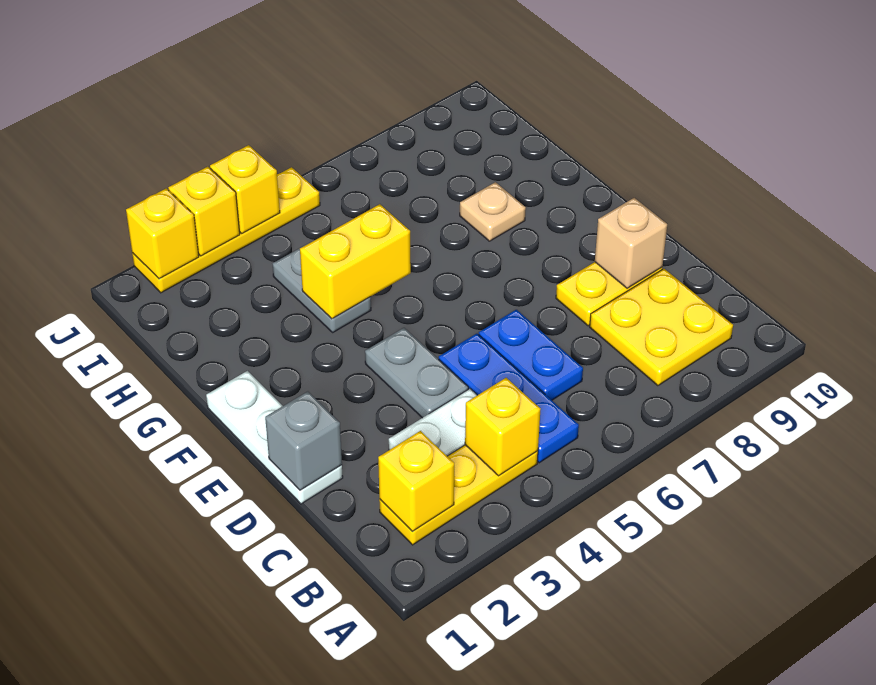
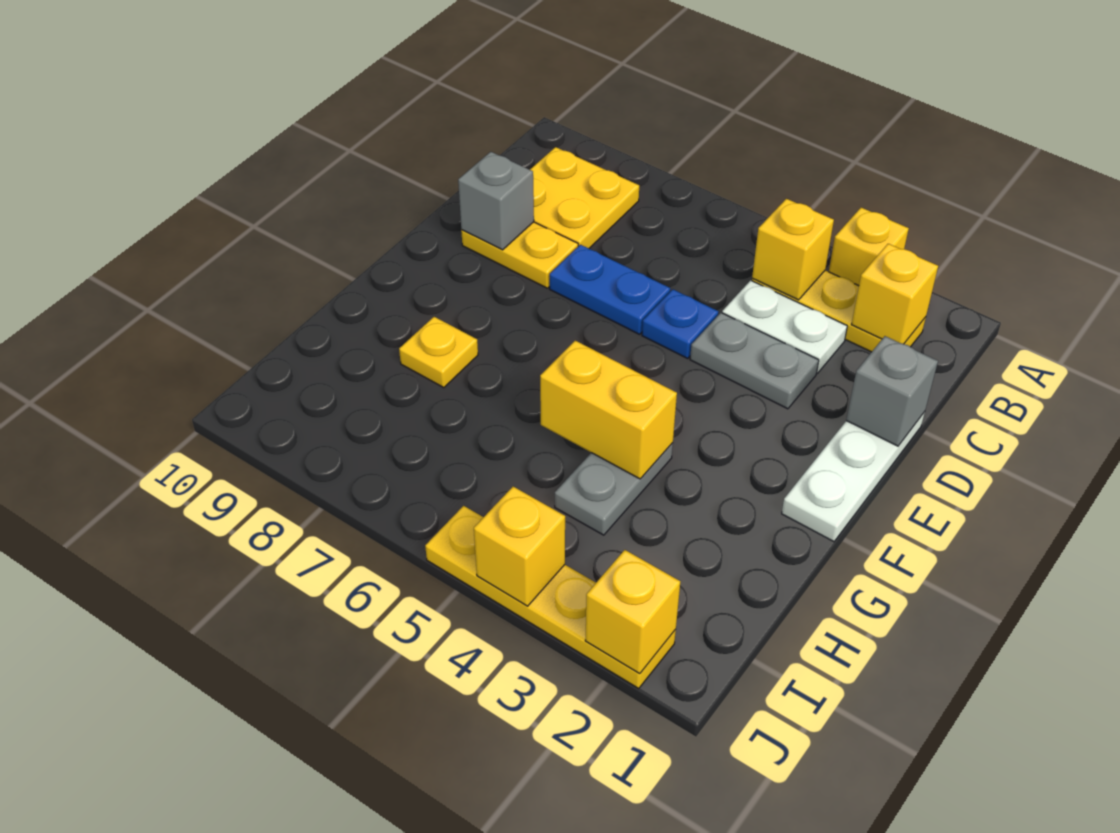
blue 1x3 plate [439,334,579,463] -> blue 1x1 plate [642,289,718,358]
blue 1x2 plate [479,310,583,400] -> blue 1x2 plate turned to [550,245,670,334]
grey 1x2 plate [365,328,468,418] -> grey 1x2 plate turned to [690,313,819,409]
tan 1x1 brick [595,198,667,288] -> grey 1x1 brick [458,152,534,250]
tan 1x1 plate [460,182,526,241] -> yellow 1x1 plate [399,317,478,388]
yellow 1x1 brick [168,167,240,256] -> yellow 1x1 brick moved to [829,208,909,286]

